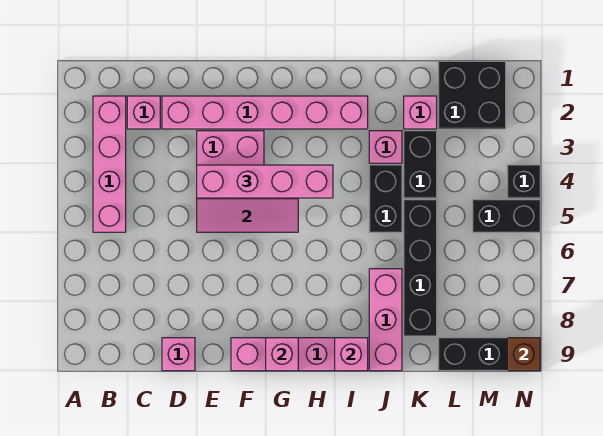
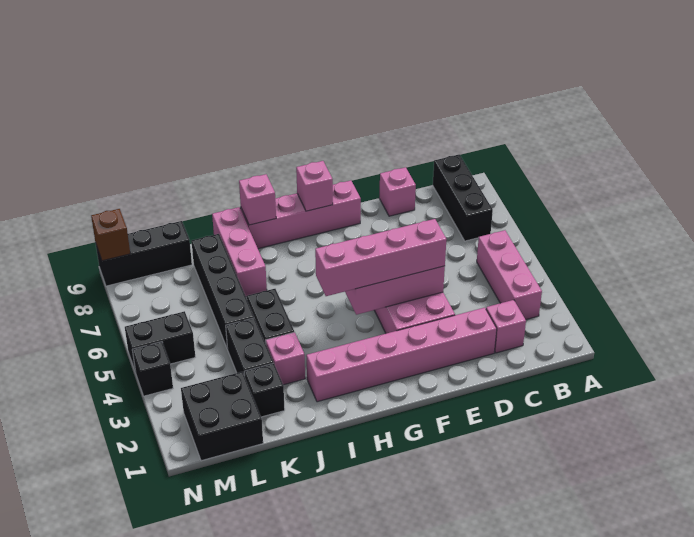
pink 1x4 brick [93,96,126,232] -> pink 1x3 brick [477,230,542,320]
none -> black 1x3 brick [433,155,493,241]
pink 1x1 brick [404,96,437,129] -> black 1x1 brick [244,363,285,417]

